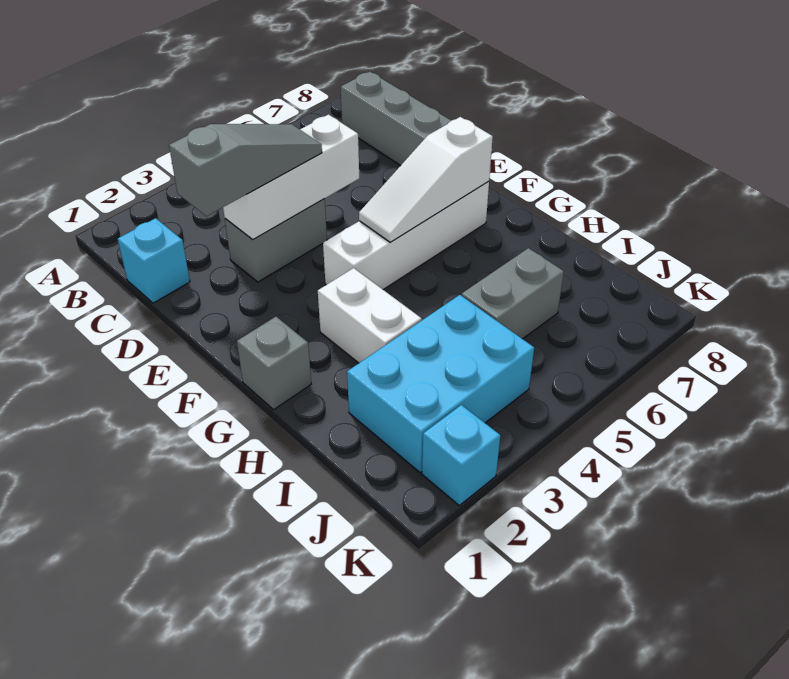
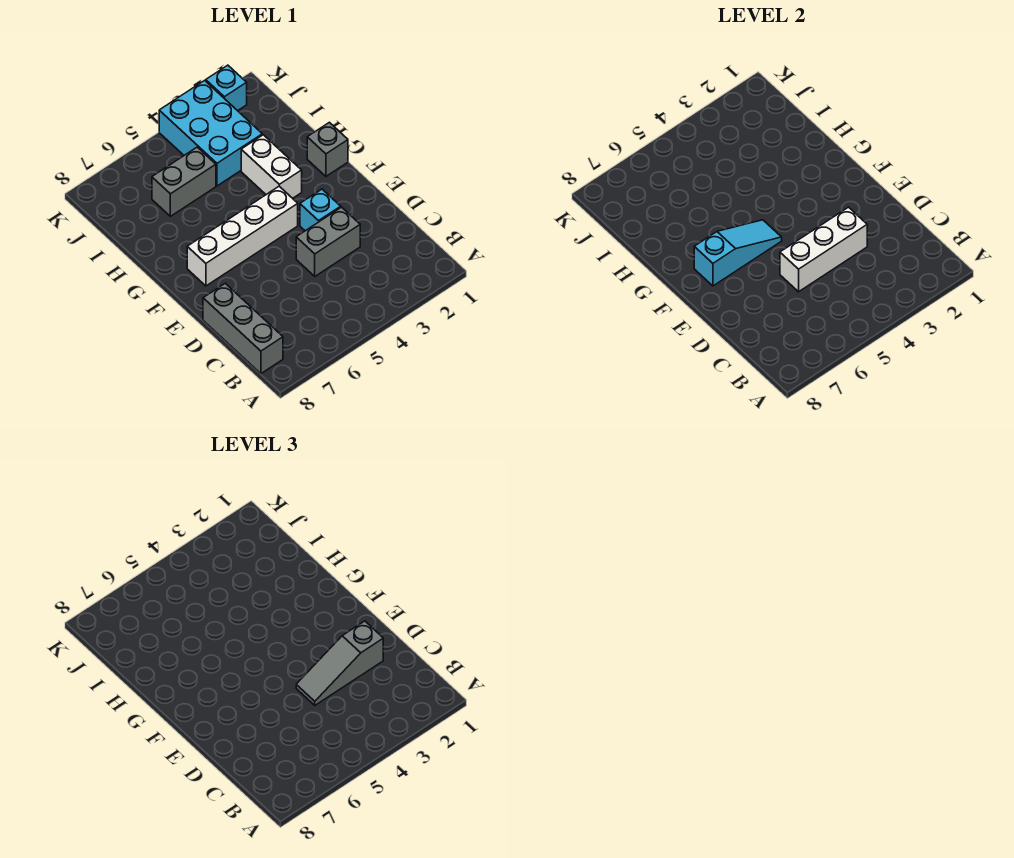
cyan 1x1 brick [118,218,190,303] -> cyan 1x1 brick moved to [300,189,341,231]
white 1x3 slope [359,117,493,242] -> cyan 1x3 slope [694,220,782,286]
cyan 2x3 brick [347,295,534,473] -> cyan 2x3 brick turned to [159,80,262,186]

